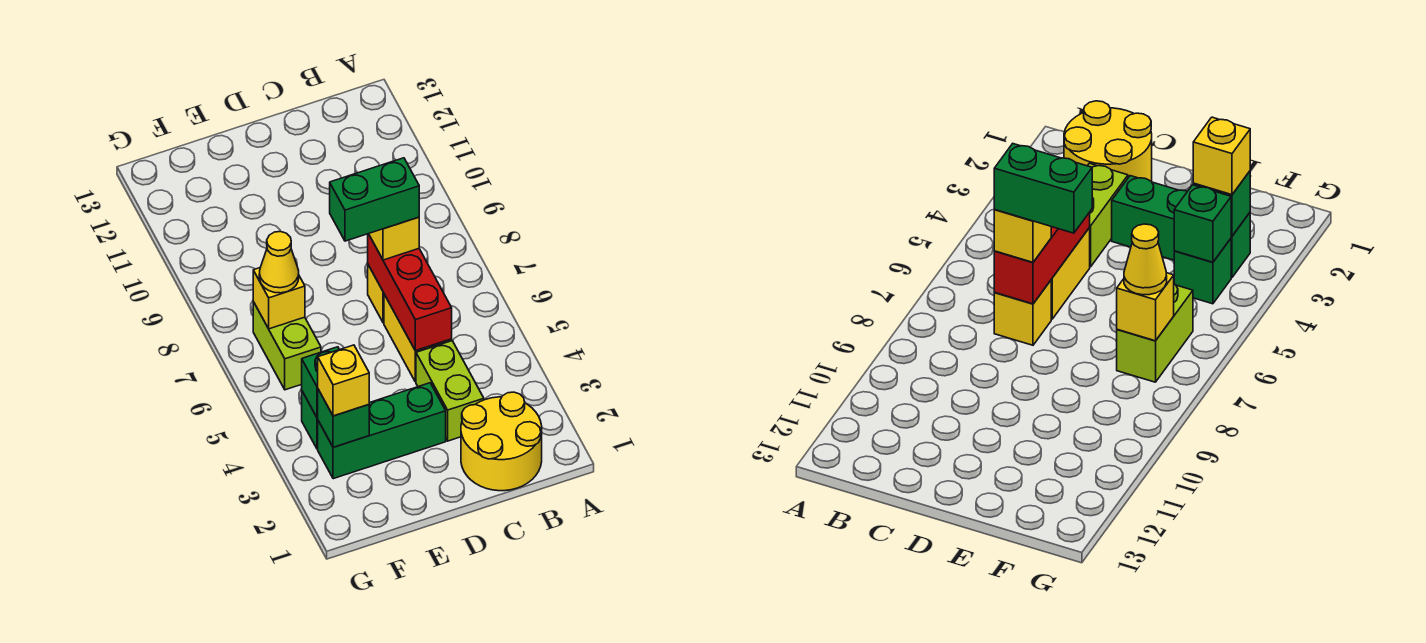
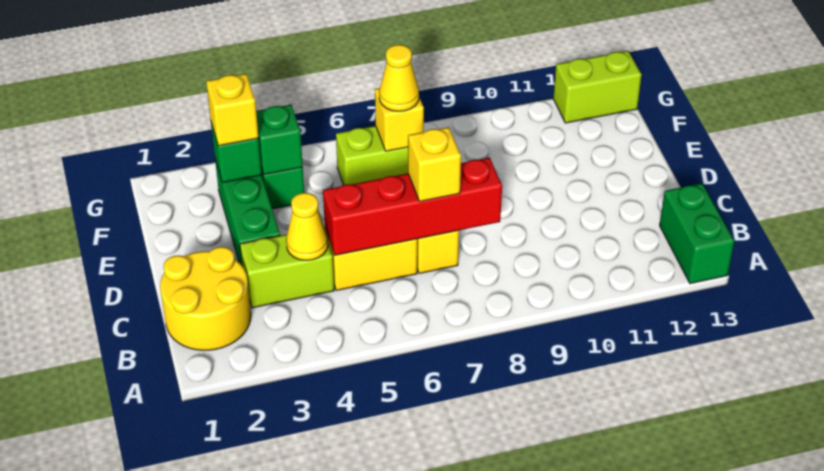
none -> yellow 1x1 cone [286,193,328,260]
red 1x3 brick [368,234,452,351] -> red 1x4 brick [323,158,502,255]
green 1x2 brick [330,158,419,241] -> green 1x2 brick moved to [660,183,734,284]
none -> lime 1x2 brick [553,51,641,123]

